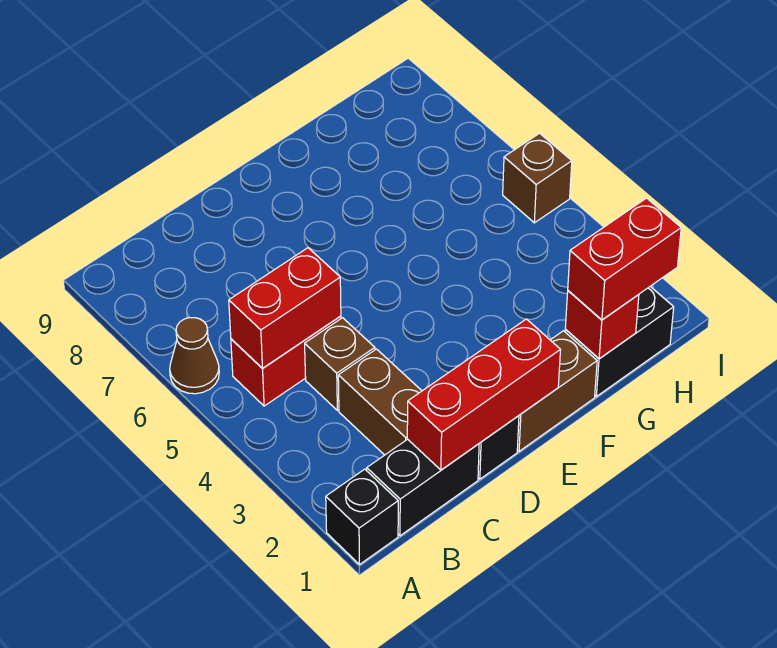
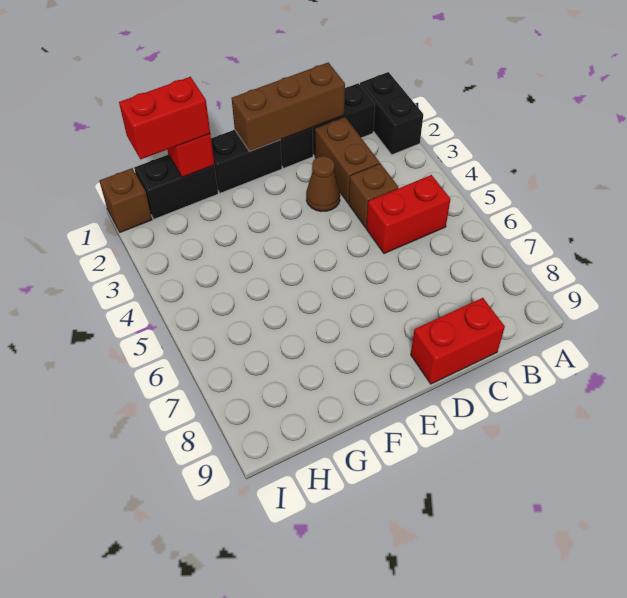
black 1x1 brick [326,469,398,564] -> black 1x2 brick [360,72,423,155]
brown 1x1 cone [170,318,219,394] -> brown 1x1 cone moved to [306,156,340,211]
red 1x2 brick [229,248,341,368] -> red 1x2 brick moved to [411,298,505,384]
red 1x3 brick [407,319,560,470] -> brown 1x3 brick [232,62,345,151]
brown 1x2 brick [517,331,597,451] -> black 1x2 brick [211,130,282,193]
brown 1x1 brick [503,133,572,223] -> brown 1x1 brick moved to [100,168,152,232]

